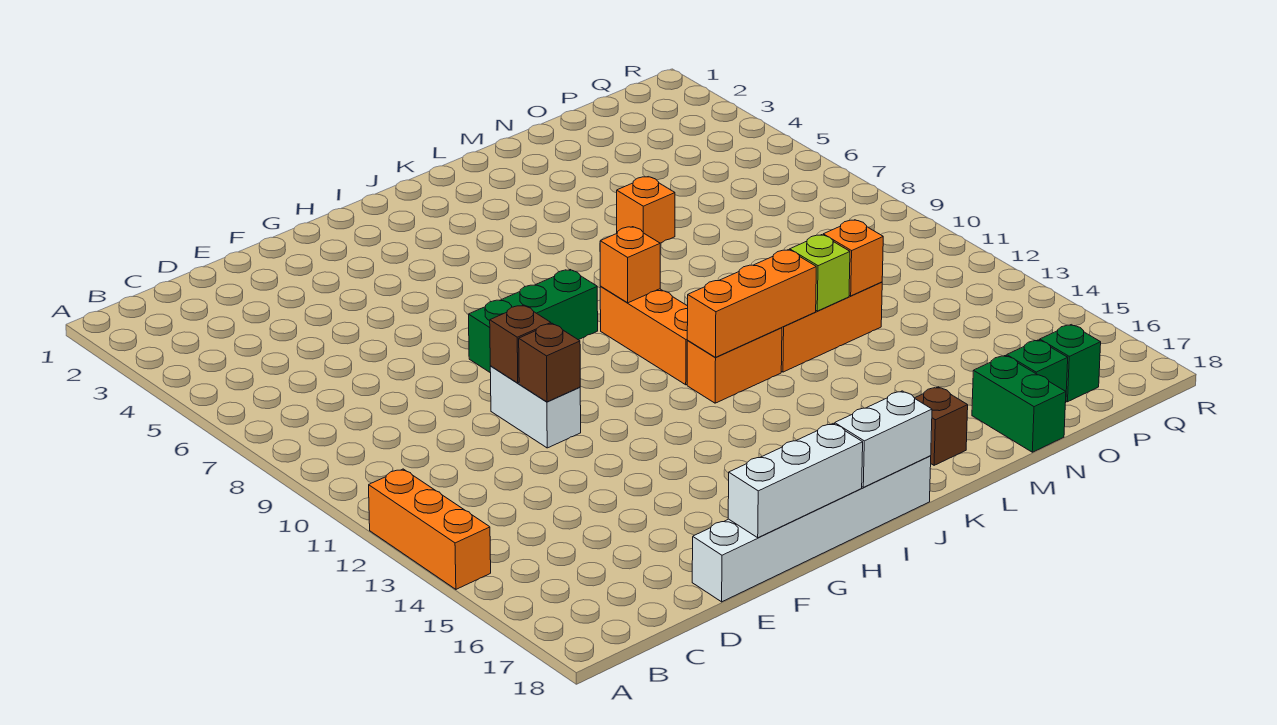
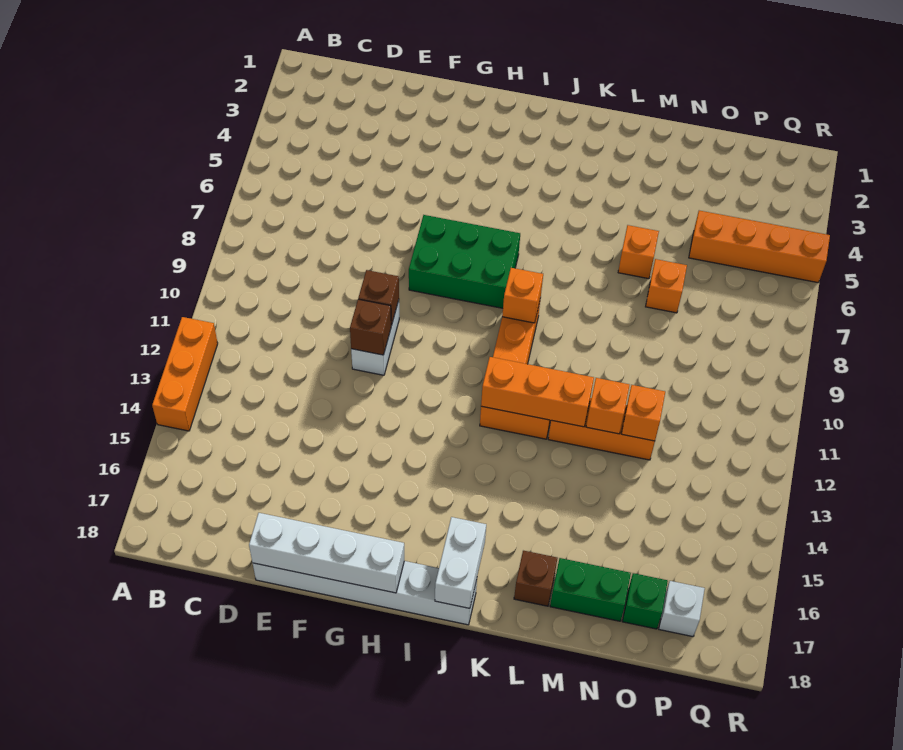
white 1x3 brick [728,424,863,538] -> white 1x4 brick [249,513,404,593]
green 1x3 brick [468,270,598,373] -> green 2x3 brick [409,215,520,308]
white 1x2 brick [835,391,932,487] -> white 1x2 brick turned to [435,517,486,608]
lime 1x1 brick [790,235,850,311] -> orange 1x1 brick [586,378,629,434]
none -> orange 1x1 brick [646,259,687,313]
green 1x2 brick [972,356,1066,452] -> green 1x2 brick turned to [550,558,631,621]
none -> orange 1x4 brick [689,211,830,283]
green 1x1 brick [1040,325,1101,402] -> white 1x1 brick [659,581,705,637]

